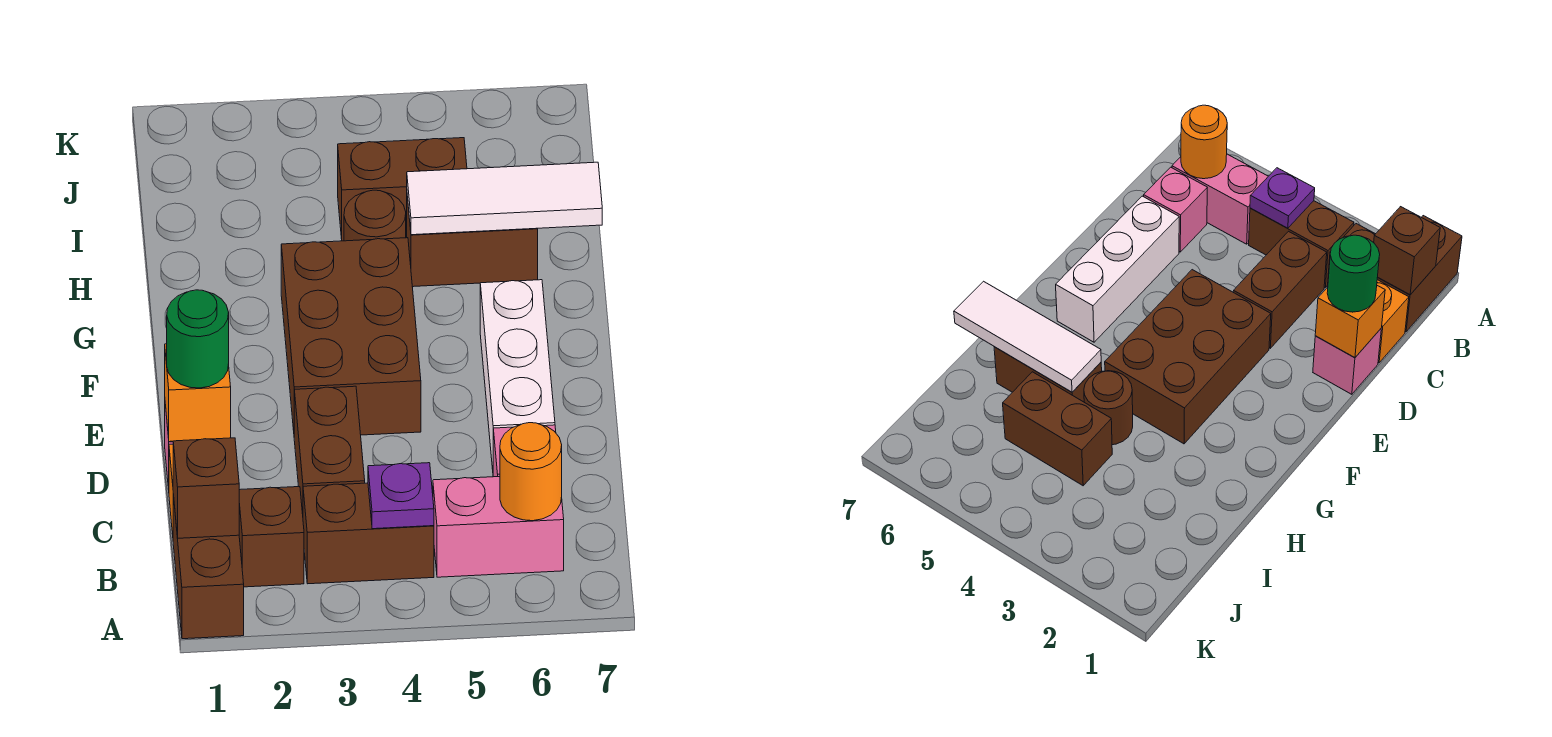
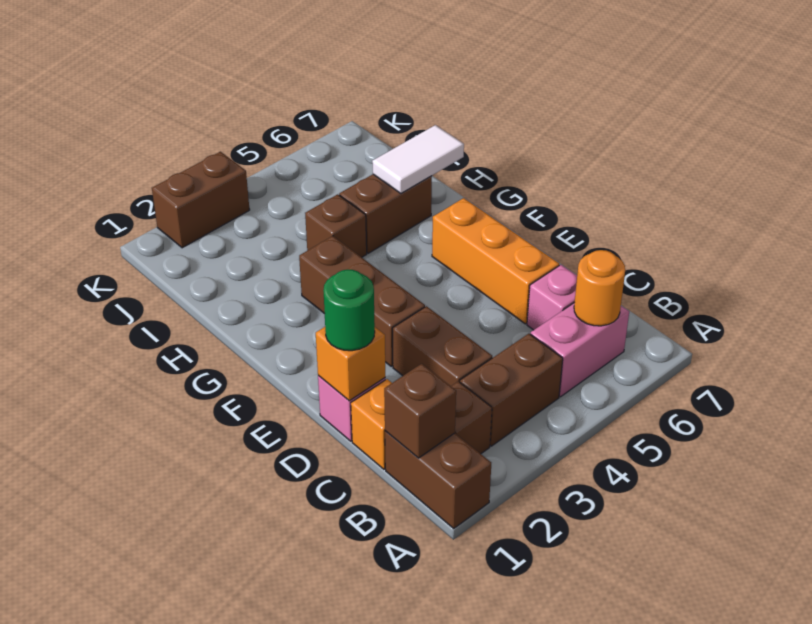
purple 1x1 plate [368,463,434,529] -> none
white 1x3 brick [480,280,555,469] -> orange 1x3 brick [432,198,559,324]
brown 2x3 brick [281,238,421,435] -> brown 1x3 brick [299,236,425,366]
brown 1x1 round brick [344,190,406,241] -> brown 1x1 brick [305,194,367,257]
white 1x3 tile [407,162,602,235] -> white 1x2 tile [372,125,464,193]
brown 1x2 brick [338,138,467,241] -> brown 1x2 brick moved to [152,152,250,248]

